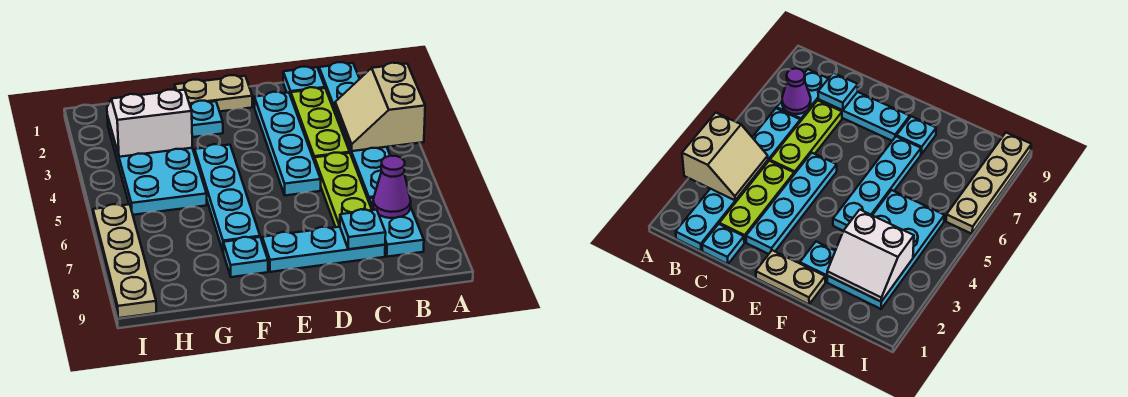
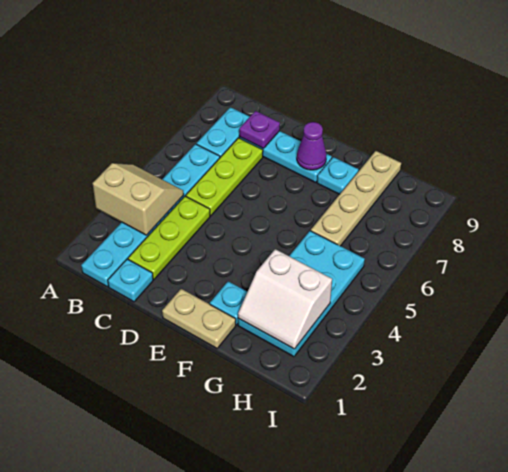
tan 2x2 slope [335,63,425,151] -> tan 2x2 slope turned to [92,163,184,235]
purple 1x1 cone [373,156,411,218] -> purple 1x1 cone moved to [297,122,327,170]
cyan 1x1 plate [340,209,386,249] -> purple 1x1 plate [239,111,280,148]
cyan 1x4 plate [254,92,321,195] -> none
cyan 1x4 plate [195,144,260,251] -> none
tan 1x4 plate [93,204,156,318] -> tan 1x4 plate moved to [311,151,401,246]

